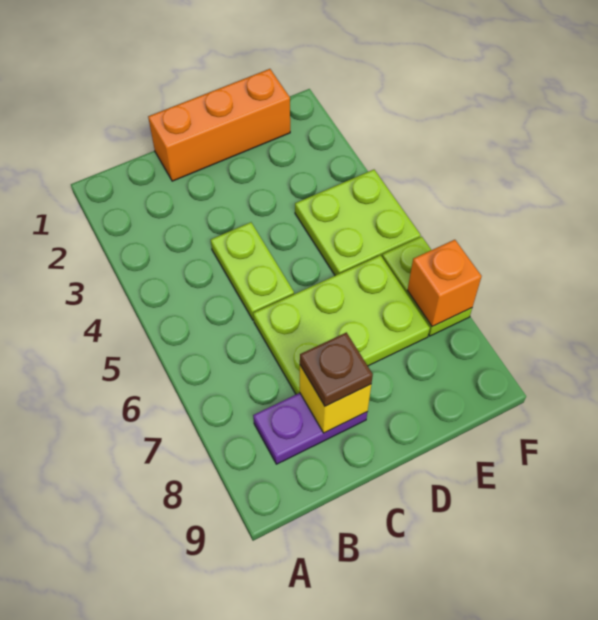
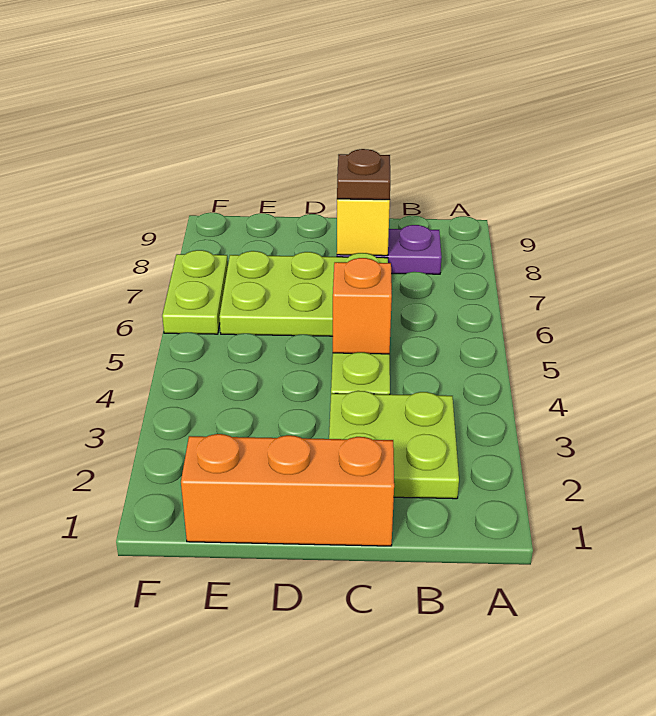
lime 2x2 plate [295,170,421,276] -> lime 2x2 plate moved to [329,391,459,499]
orange 1x1 brick [407,240,481,326] -> orange 1x1 brick moved to [333,258,392,354]

